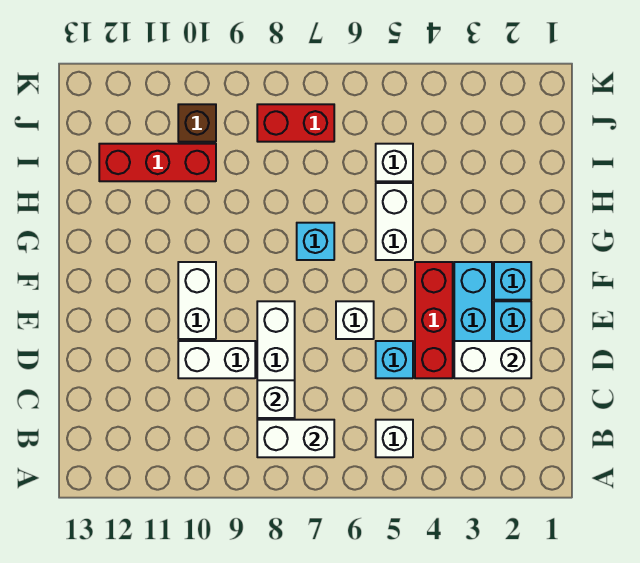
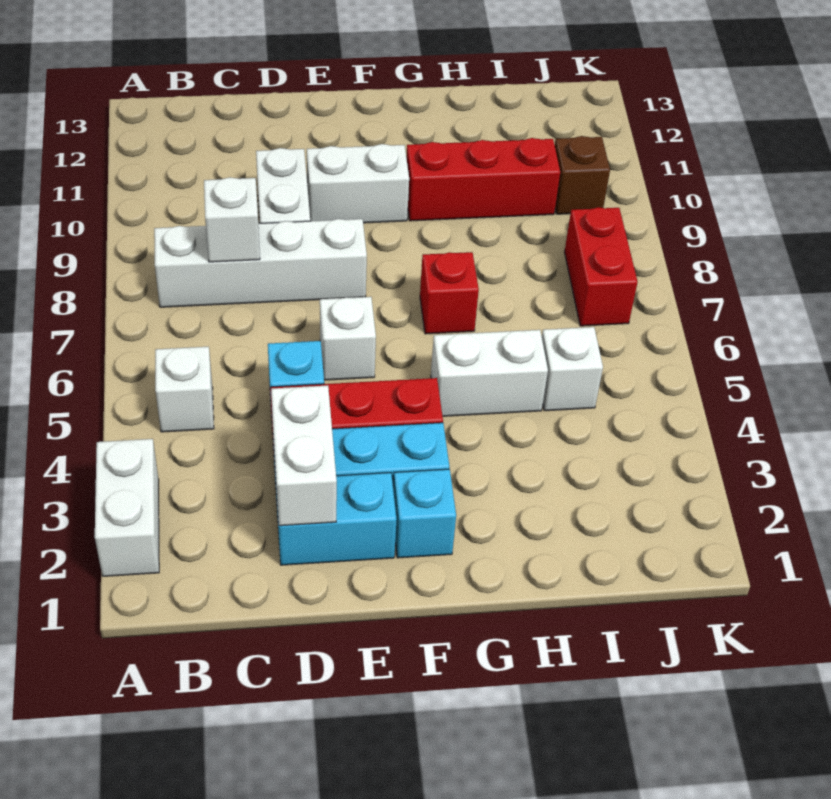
white 1x2 brick [257,420,334,457] -> white 1x2 brick moved to [95,439,159,576]
cyan 1x1 brick [297,223,334,260] -> red 1x1 brick [420,252,479,334]
red 1x3 brick [99,144,216,181] -> red 1x3 brick turned to [406,138,560,221]

